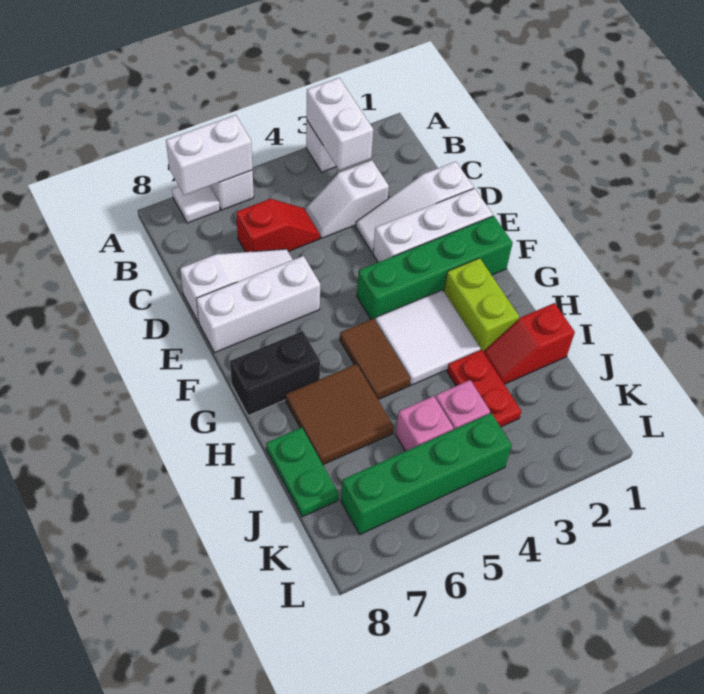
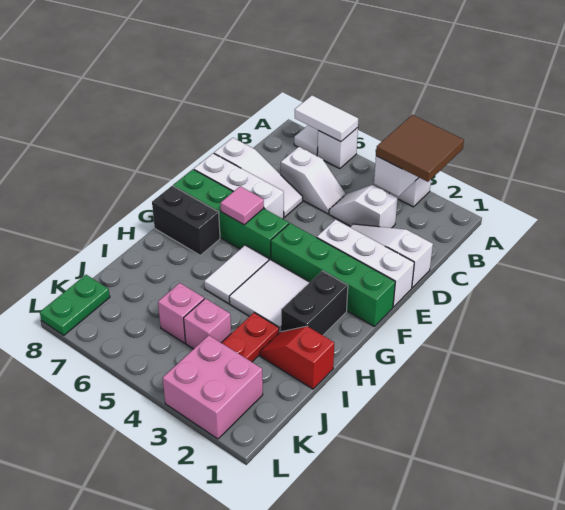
white 1x2 brick [166,115,253,195] -> white 1x2 tile [295,96,358,142]
red 1x2 slope [236,199,320,252] -> white 1x2 slope [281,147,345,214]
none -> pink 1x1 tile [220,186,264,225]
lime 1x2 brick [444,258,519,351] -> black 1x2 brick [281,271,348,335]
brown 1x2 tile [340,318,410,400] -> white 1x2 tile [204,245,269,304]
brown 2x2 tile [286,364,394,465] -> brown 2x2 tile moved to [376,115,464,182]
green 1x2 plate [266,427,339,517] -> green 1x2 plate moved to [40,275,110,335]
none -> pink 2x2 brick [163,335,263,439]
green 1x4 brick [341,413,512,535] -> green 1x4 brick moved to [173,169,289,260]

